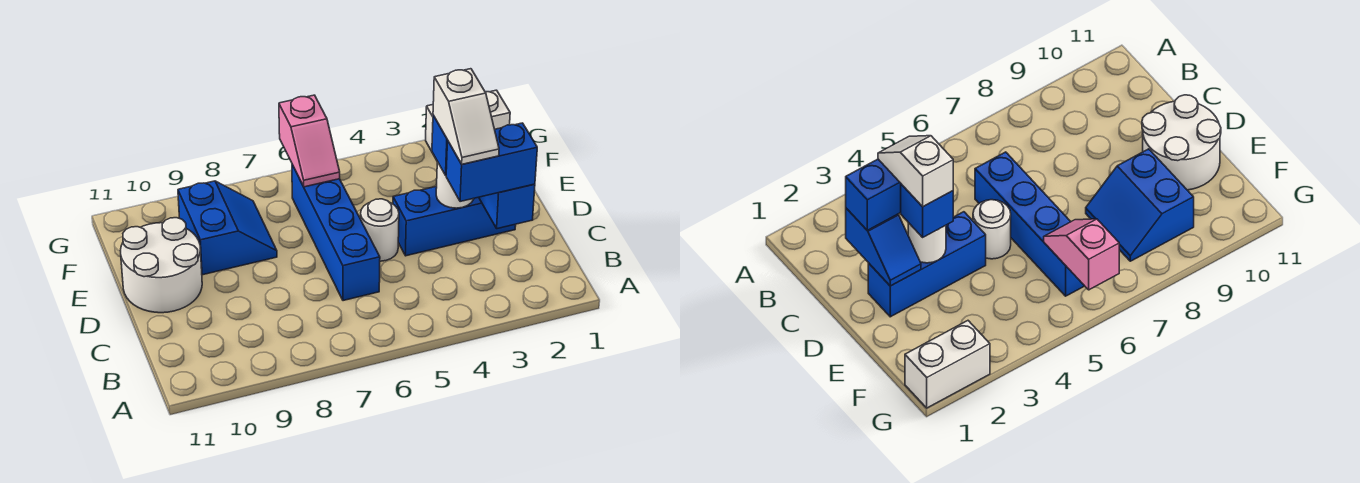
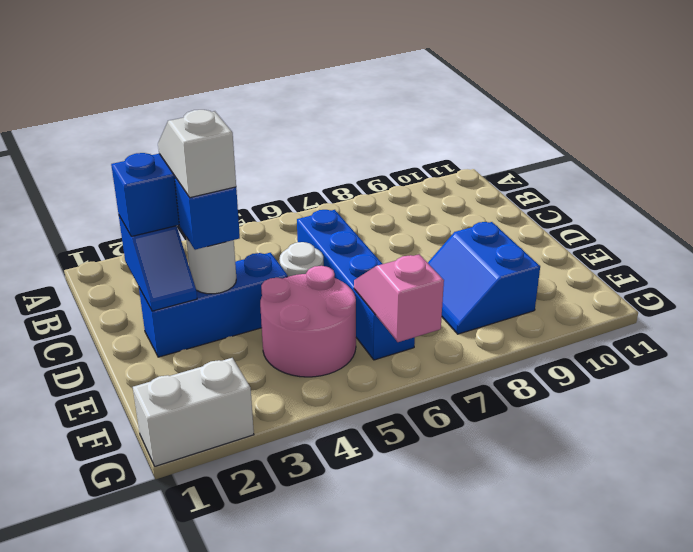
white 2x2 round brick [121,218,202,313] -> none
none -> pink 2x2 round brick [260,266,356,377]

